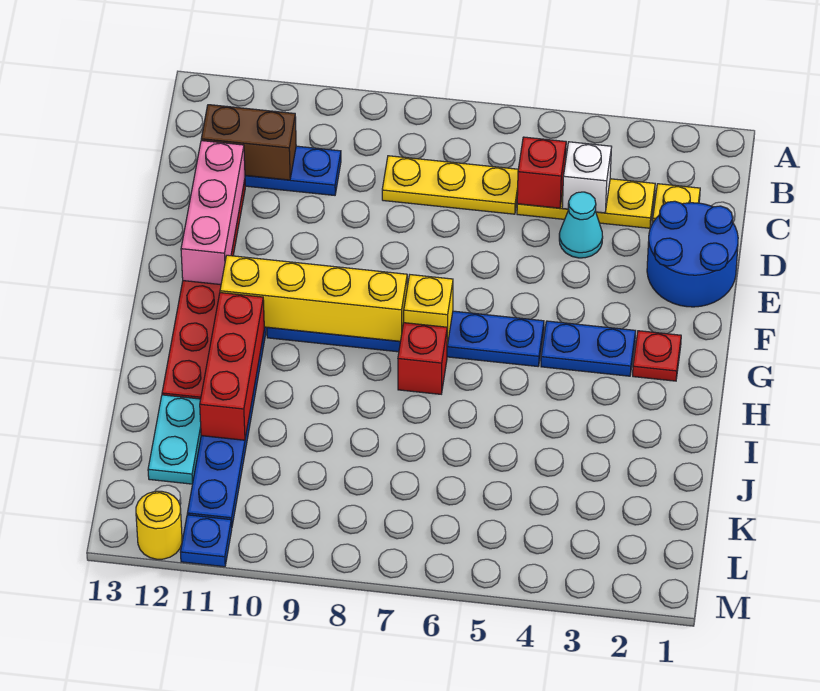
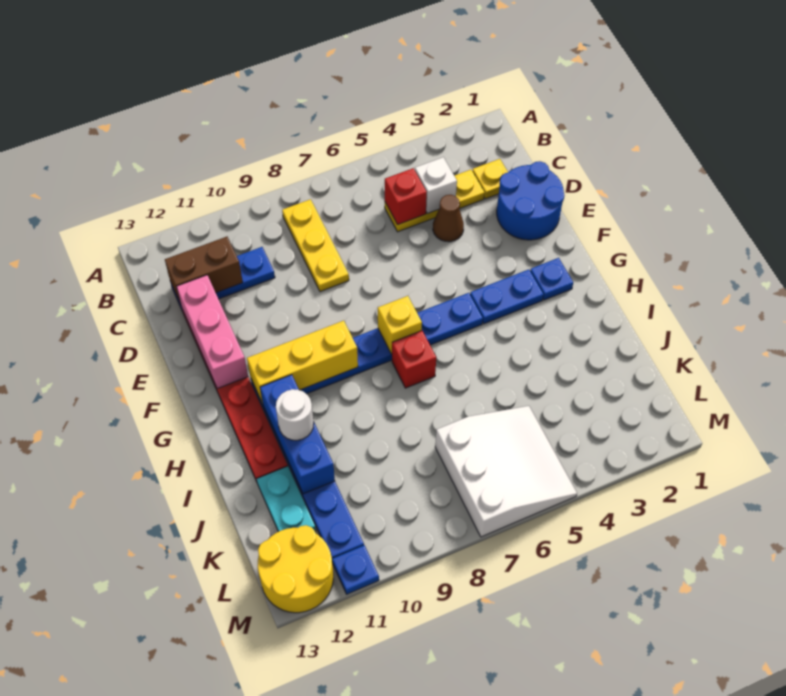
yellow 1x3 plate [382,156,518,214] -> yellow 1x3 plate turned to [282,199,349,292]
cyan 1x1 cone [559,192,603,258] -> brown 1x1 cone [433,195,464,242]
red 1x1 plate [633,331,681,381] -> blue 1x1 plate [530,258,573,300]
yellow 1x4 brick [220,255,407,341] -> yellow 1x3 brick [247,321,358,404]
red 1x3 brick [200,293,264,440] -> blue 1x3 brick [260,375,335,494]
none -> white 1x1 round brick [276,389,314,440]
none -> white 3x3 slope [435,406,577,537]
yellow 1x1 round brick [136,491,182,559] -> yellow 2x2 round brick [258,525,333,613]

